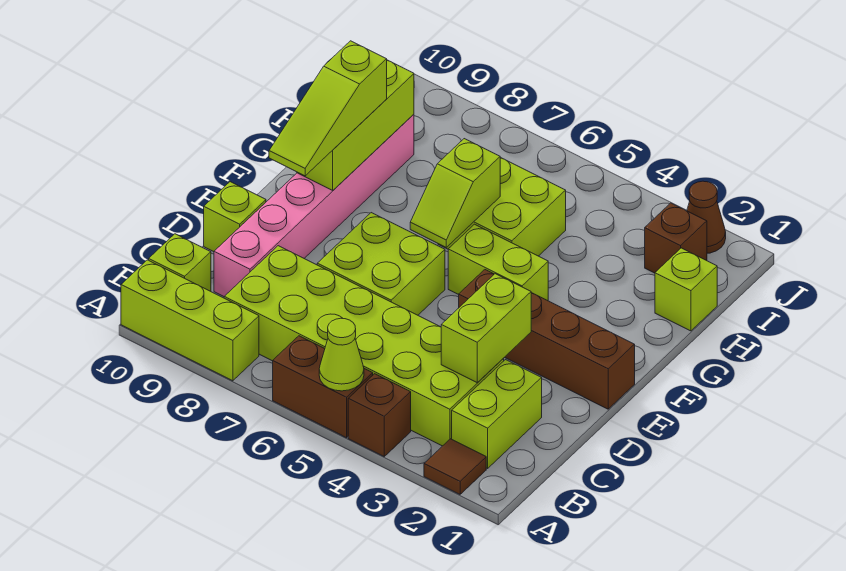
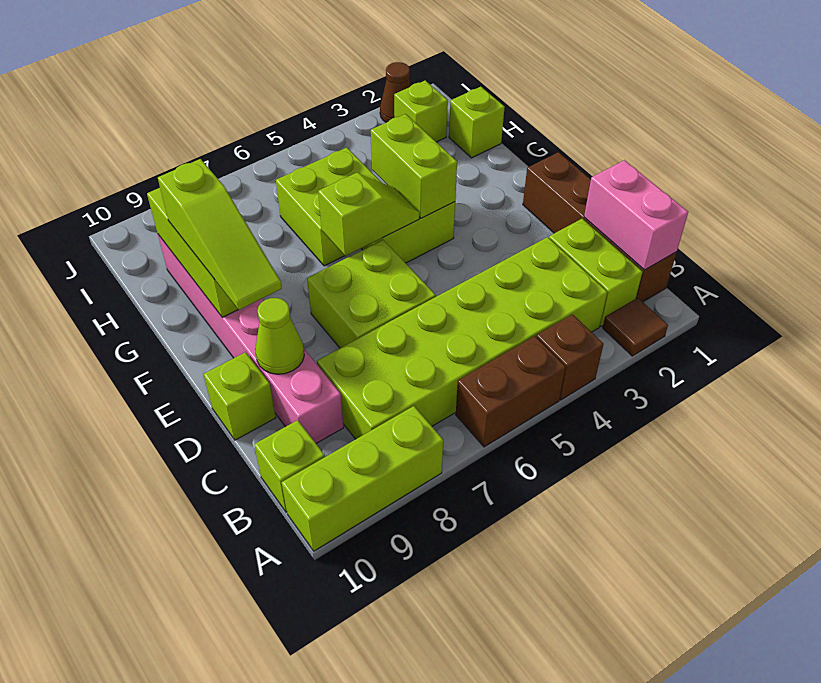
lime 1x1 cone [319,318,364,391] -> lime 1x1 cone moved to [255,298,304,374]
none -> pink 1x2 brick [584,160,688,270]
lime 1x2 brick [441,274,531,382] -> lime 1x2 brick moved to [371,114,457,218]
brown 1x4 brick [459,270,635,409] -> brown 1x4 brick turned to [523,152,677,302]
lime 1x2 slope [410,139,500,247] -> lime 1x2 slope turned to [318,173,419,256]
brown 1x1 brick [645,203,707,273] -> lime 1x1 brick [394,80,448,142]

